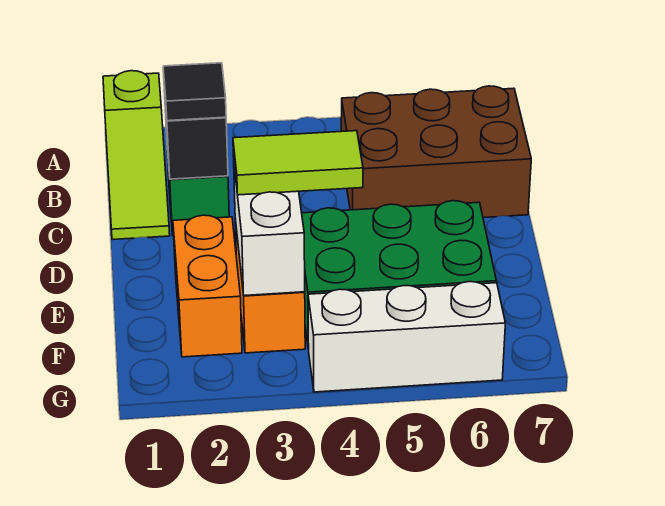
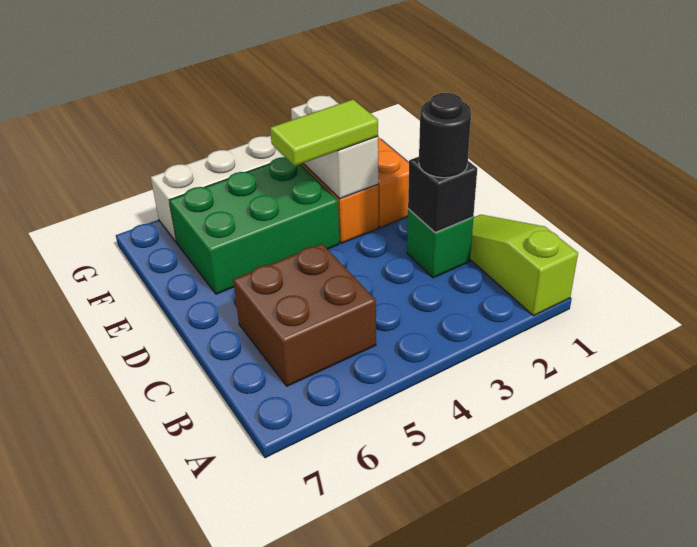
brown 2x3 brick [341,86,531,218] -> brown 2x2 brick [233,244,376,386]
black 1x1 tile [163,63,226,121] -> black 1x1 round brick [419,93,471,178]

